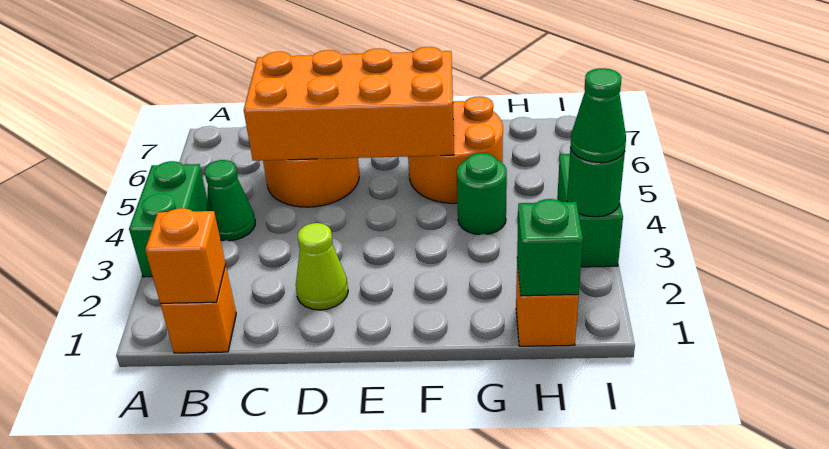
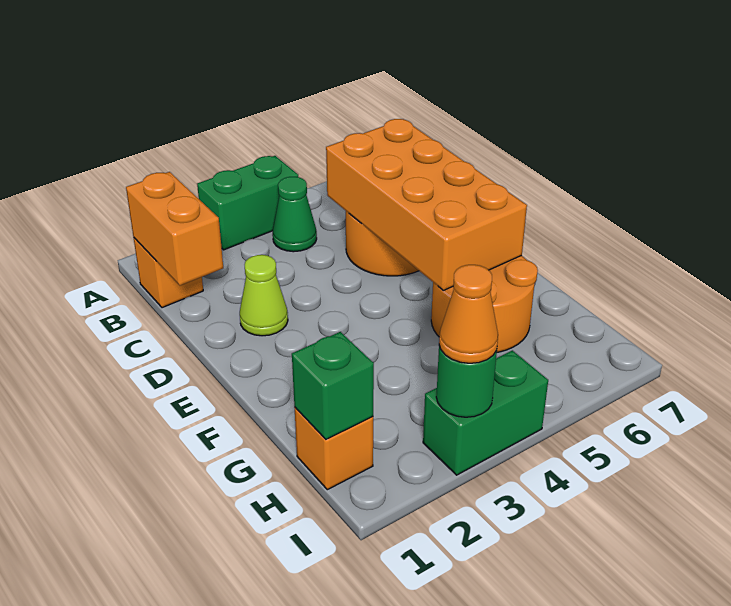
orange 1x1 brick [145,208,226,303] -> orange 1x2 brick [126,172,223,285]
green 1x1 round brick [457,153,507,235] -> none
green 1x1 cone [570,68,626,163] -> orange 1x1 cone [439,265,498,363]

